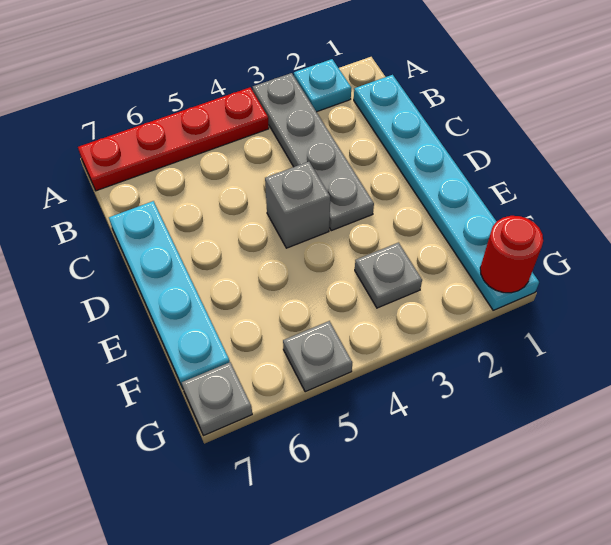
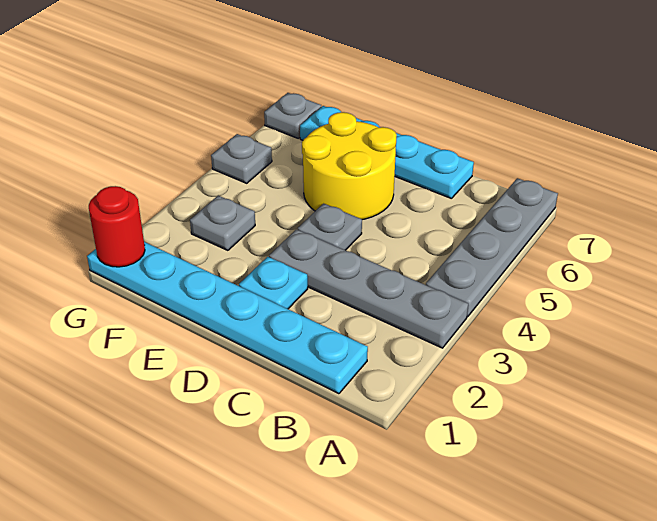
cyan 1x1 plate [294,59,351,112] -> cyan 1x1 plate moved to [239,257,308,309]
red 1x4 plate [78,87,269,191] -> grey 1x4 plate [426,178,558,316]
grey 1x1 brick [265,162,330,248] -> grey 1x1 plate [298,204,362,250]
none -> yellow 2x2 round brick [302,112,397,220]

